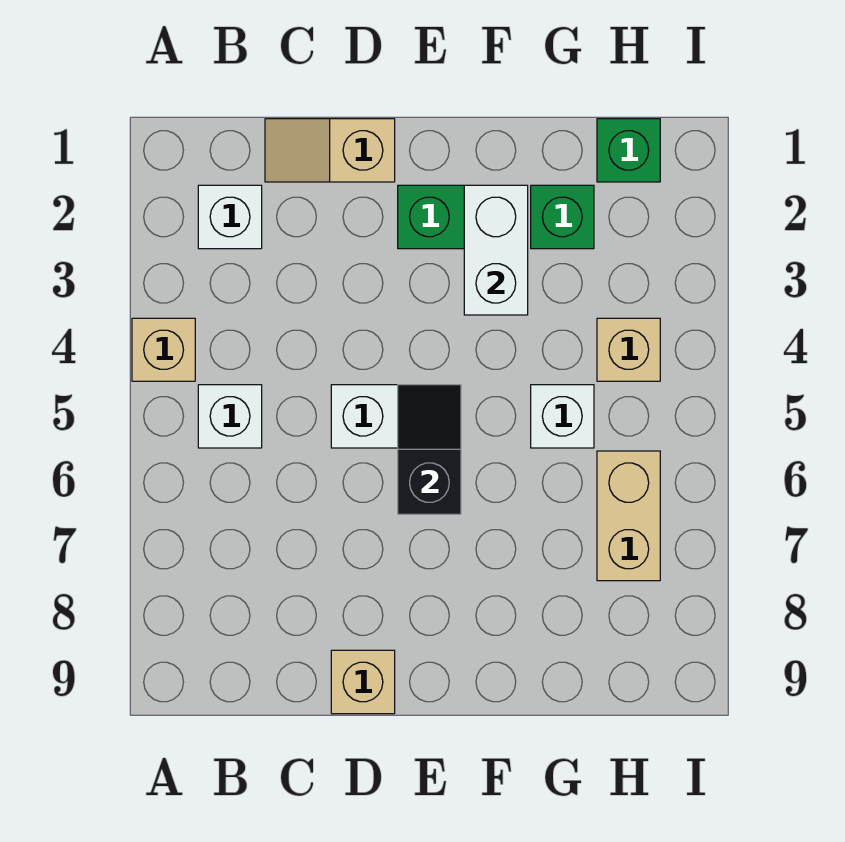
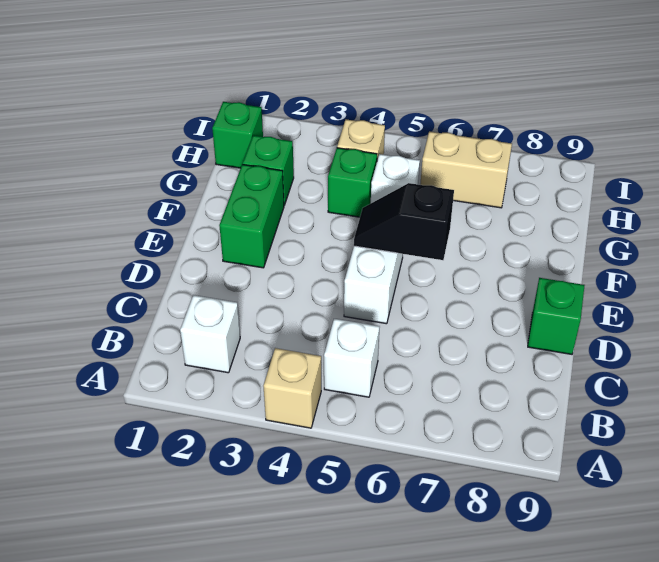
tan 1x2 slope [265,119,395,182] -> none
tan 1x1 brick [331,650,395,714] -> green 1x1 brick [528,278,585,354]
white 1x2 brick [464,185,528,315] -> none
none -> green 1x1 brick [328,148,377,217]

